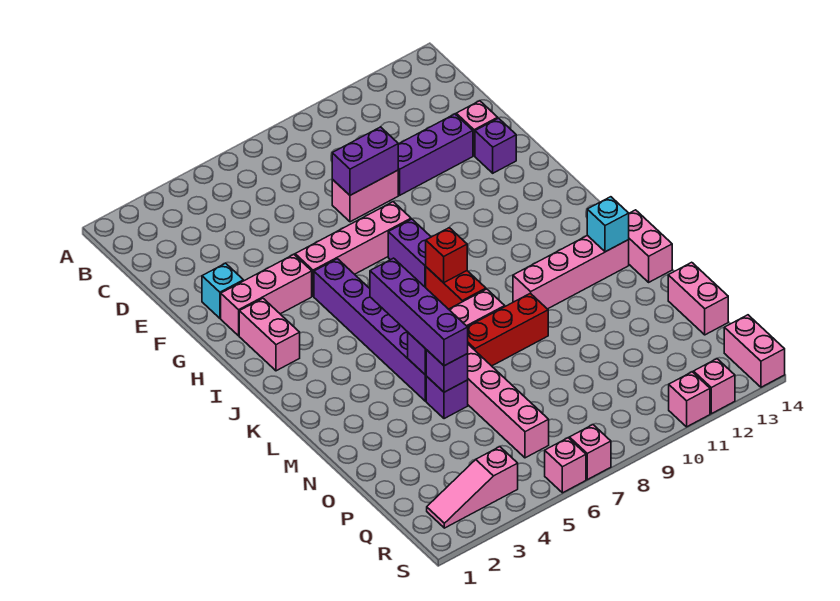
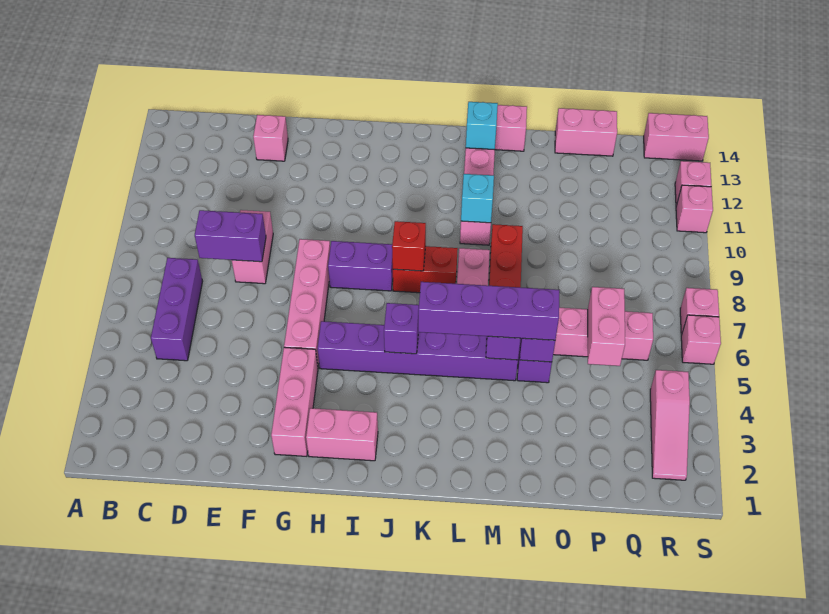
purple 1x2 brick [332,127,398,195] -> purple 1x2 brick turned to [195,210,266,262]
purple 1x3 brick [398,114,473,195] -> purple 1x3 brick moved to [151,258,203,361]
cyan 1x1 brick [202,263,243,318] -> cyan 1x1 brick moved to [461,174,494,223]
purple 1x1 brick [475,118,516,173] -> purple 1x1 brick moved to [384,303,419,354]
none -> pink 1x2 brick [588,287,625,366]

